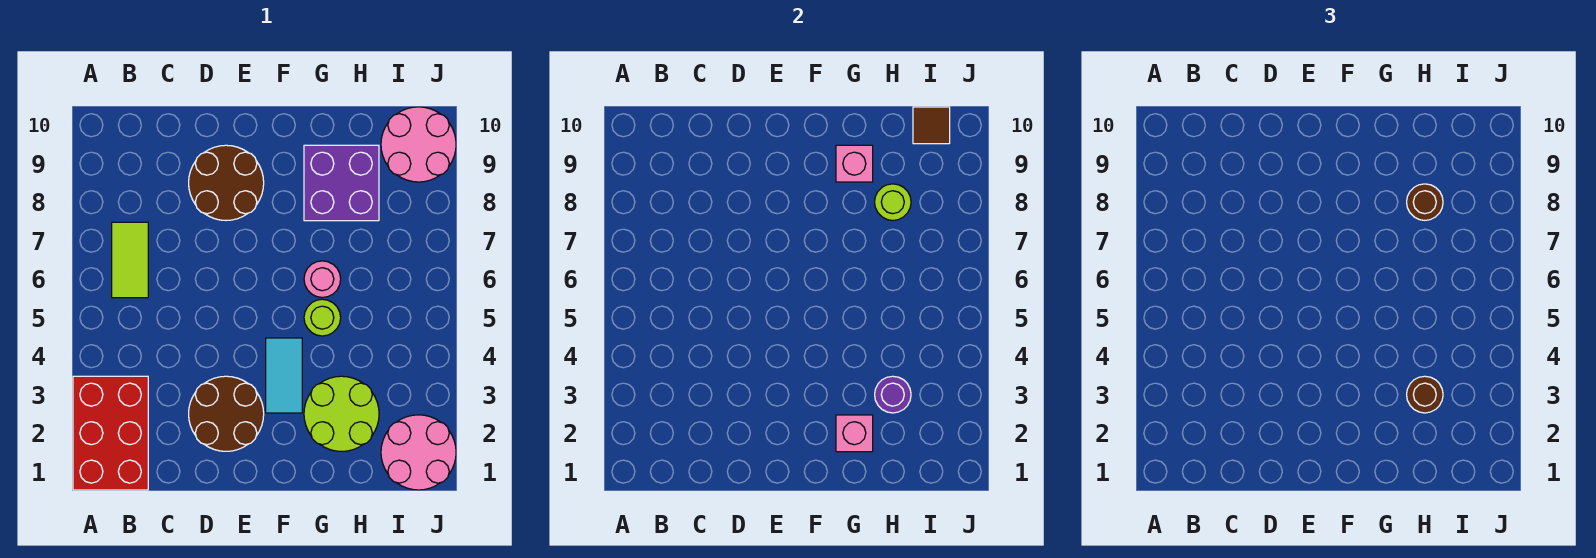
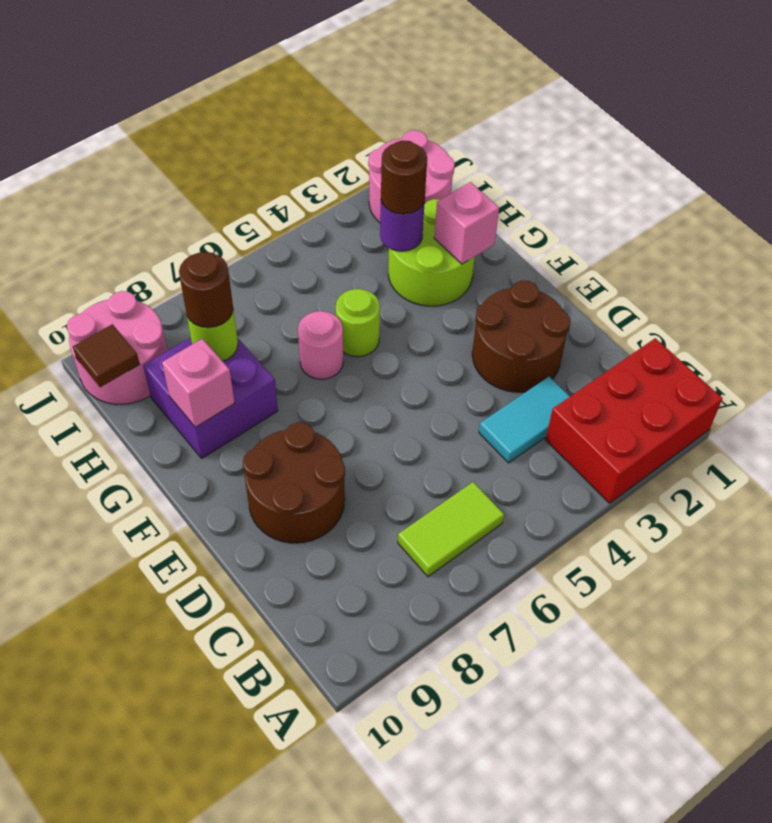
cyan 1x2 tile [266,338,302,413] -> cyan 1x2 tile moved to [479,377,570,463]

